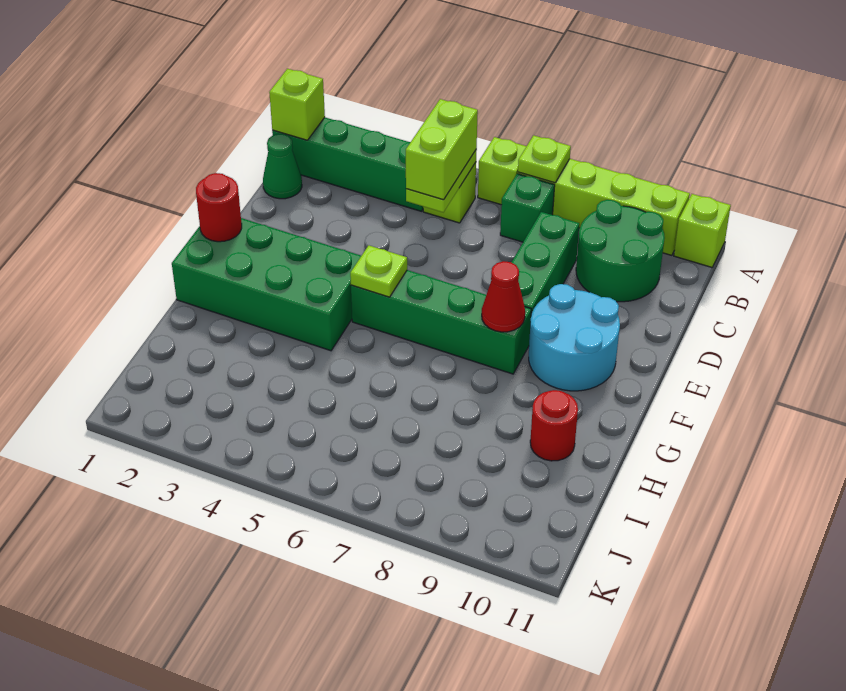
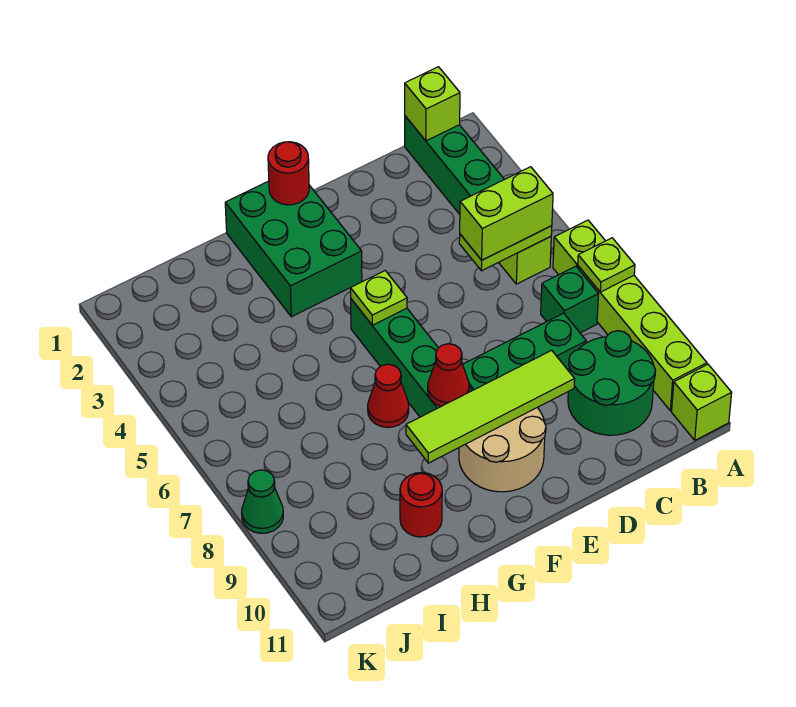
green 1x1 cone [263,134,302,199] -> green 1x1 cone moved to [242,470,283,533]
none -> lime 1x4 tile [406,350,575,463]
cyan 2x2 round brick [529,284,620,391] -> tan 2x2 round brick [459,408,546,492]
green 2x4 brick [172,218,361,351] -> green 2x3 brick [225,181,362,317]
none -> red 1x1 cone [368,364,409,427]

